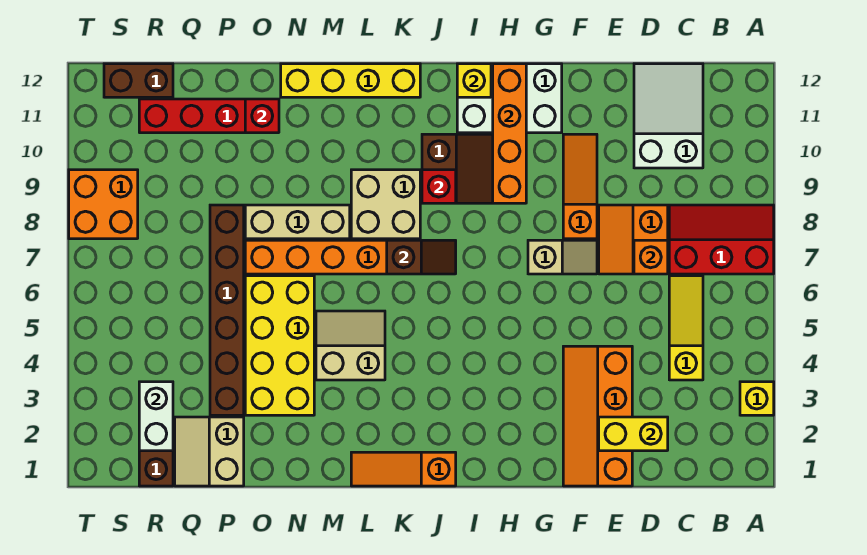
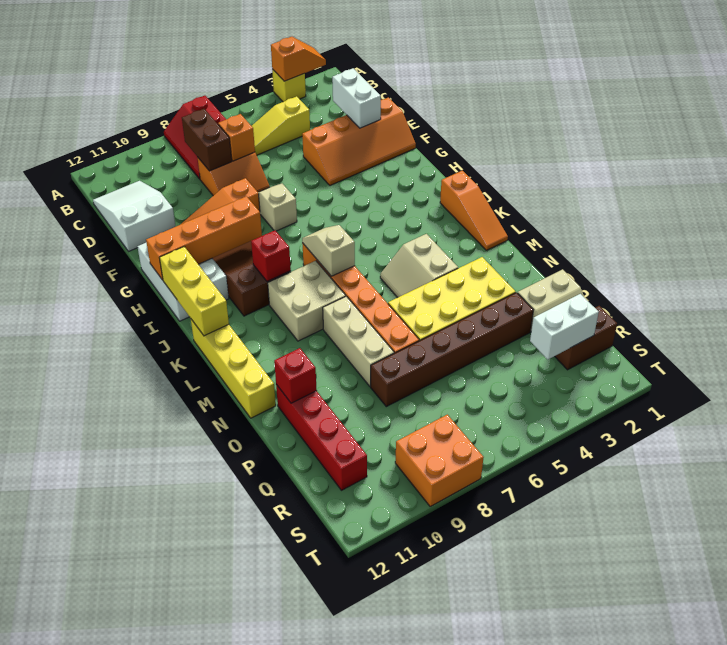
none -> orange 1x2 slope [271,37,326,81]
white 2x3 slope [634,64,703,168] -> white 2x3 slope turned to [93,181,176,251]
yellow 1x2 brick [599,417,668,451] -> white 1x2 brick [332,68,381,128]
yellow 1x1 brick [457,64,491,97] -> yellow 1x3 brick [159,247,229,336]
brown 1x2 slope [387,240,456,274] -> tan 1x2 slope [302,225,355,276]
brown 1x2 brick [104,64,173,97] -> brown 1x2 brick moved to [182,109,232,171]

